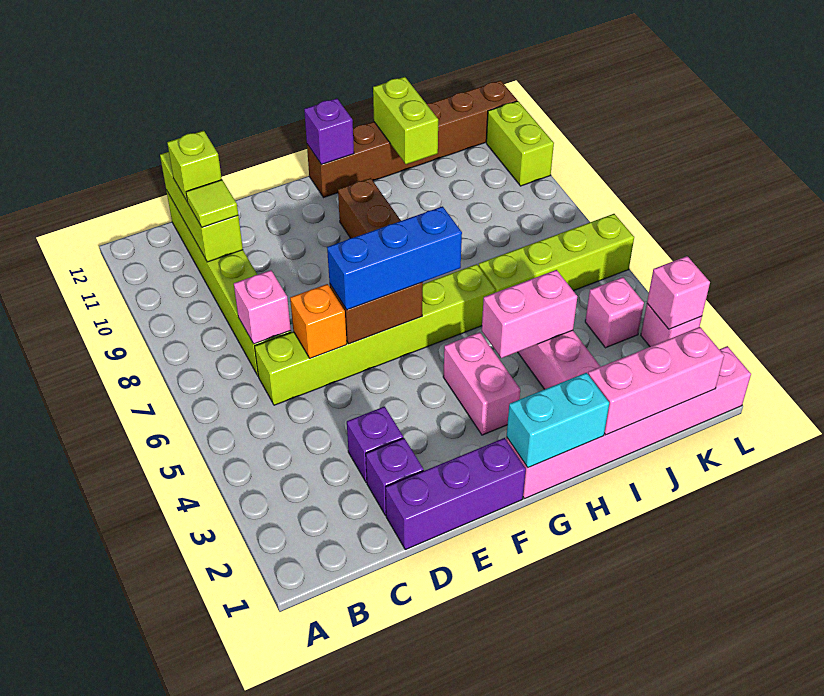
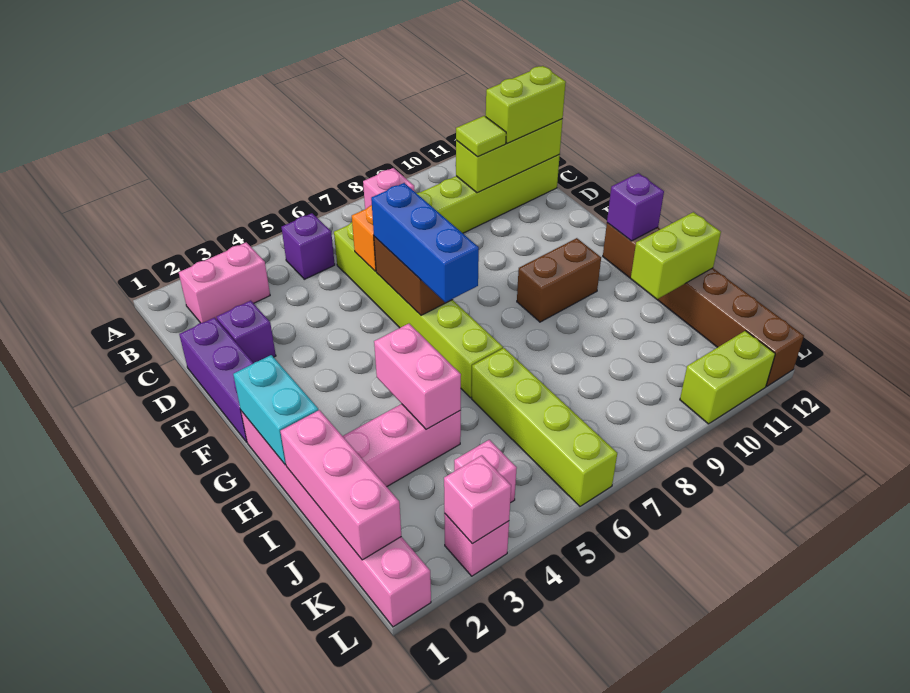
lime 1x1 brick [167,131,222,201] -> lime 1x2 brick [486,66,566,144]
purple 1x1 brick [347,406,403,483] -> purple 1x1 brick moved to [281,213,335,279]
pink 1x2 brick [443,332,520,435] -> pink 1x2 brick moved to [179,242,270,323]

